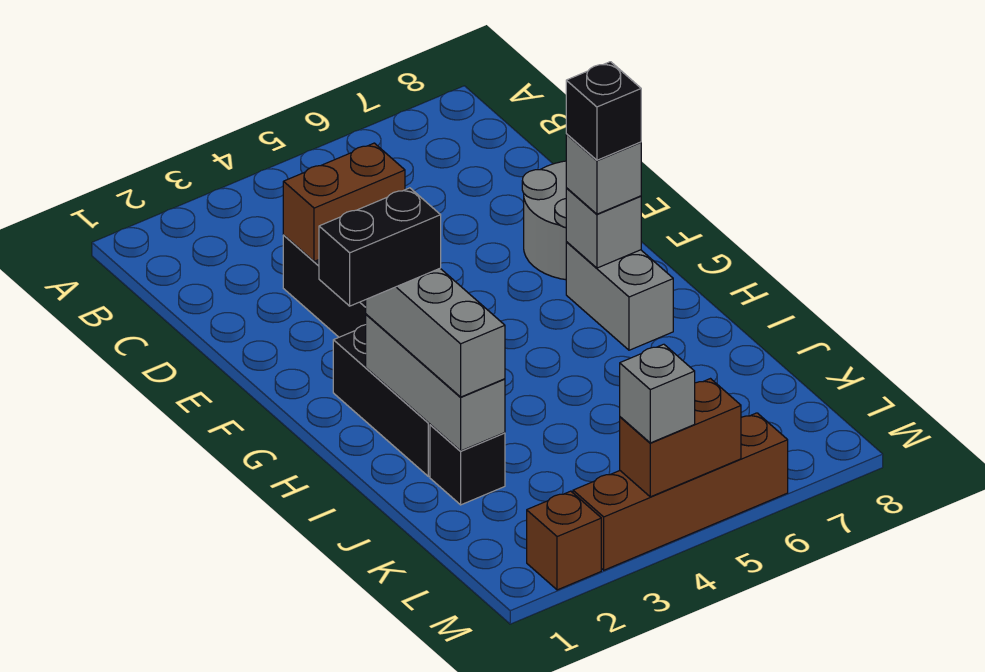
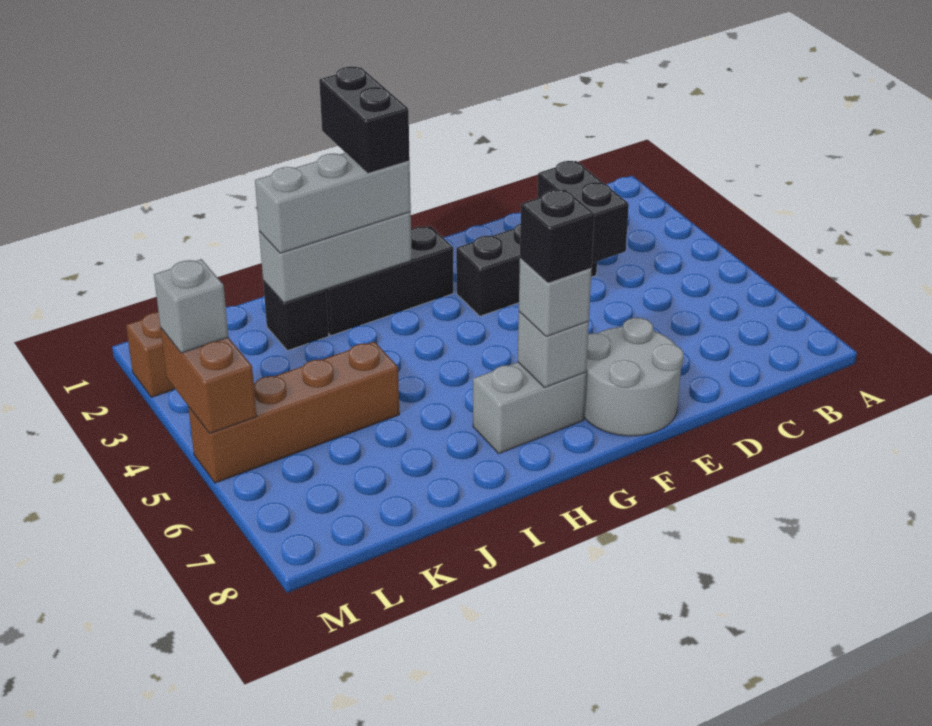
brown 1x2 brick [283,143,405,261] -> black 1x2 brick [538,161,629,263]
brown 1x4 brick [573,413,788,570] -> brown 1x4 brick turned to [188,341,399,483]

